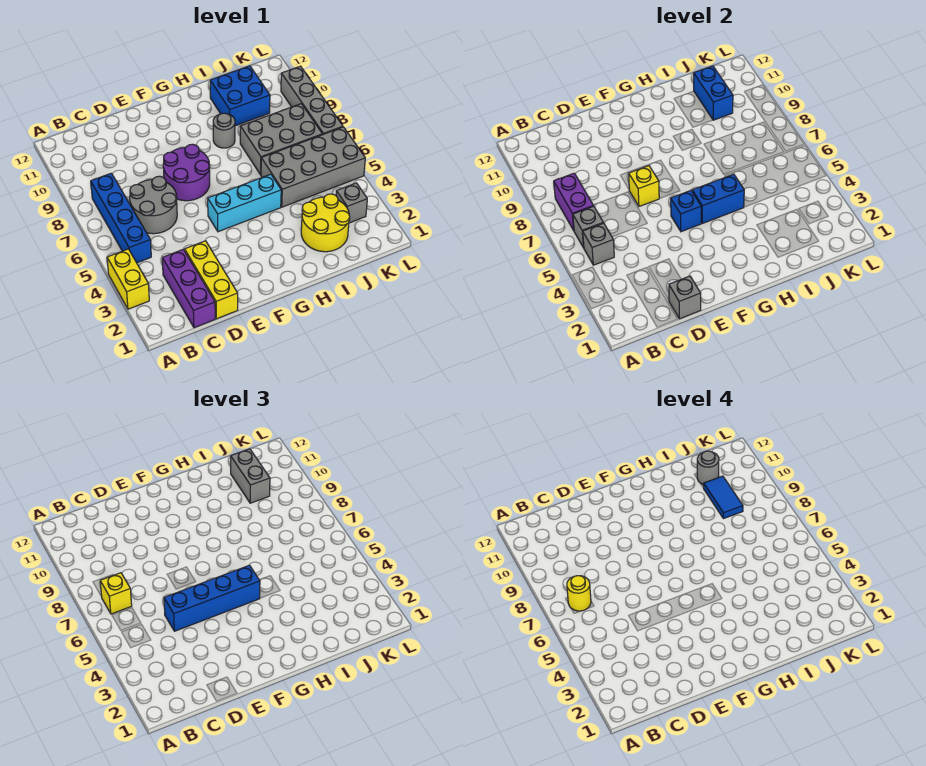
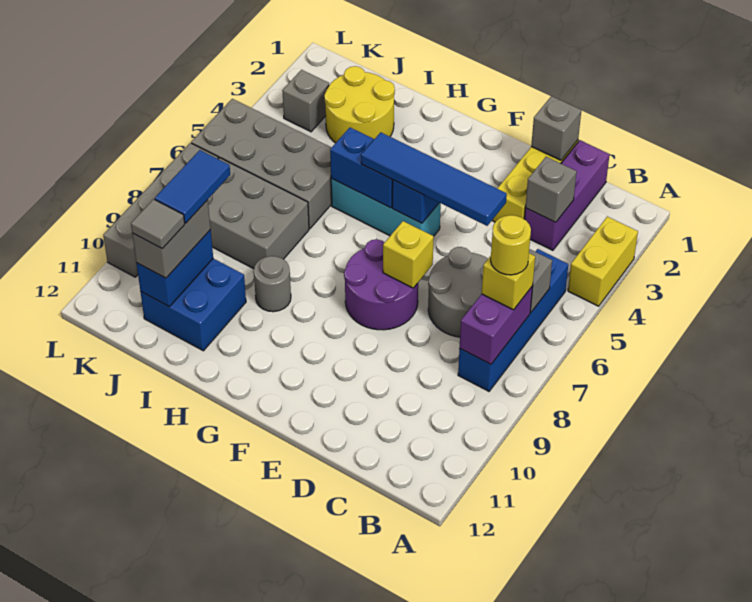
grey 1x1 brick [583,223,614,265] -> grey 1x1 brick moved to [525,157,577,222]
blue 1x4 brick [164,565,260,631] -> blue 1x4 tile [361,132,507,226]
grey 1x1 round brick [697,451,719,485] -> grey 1x1 tile [131,199,185,249]

